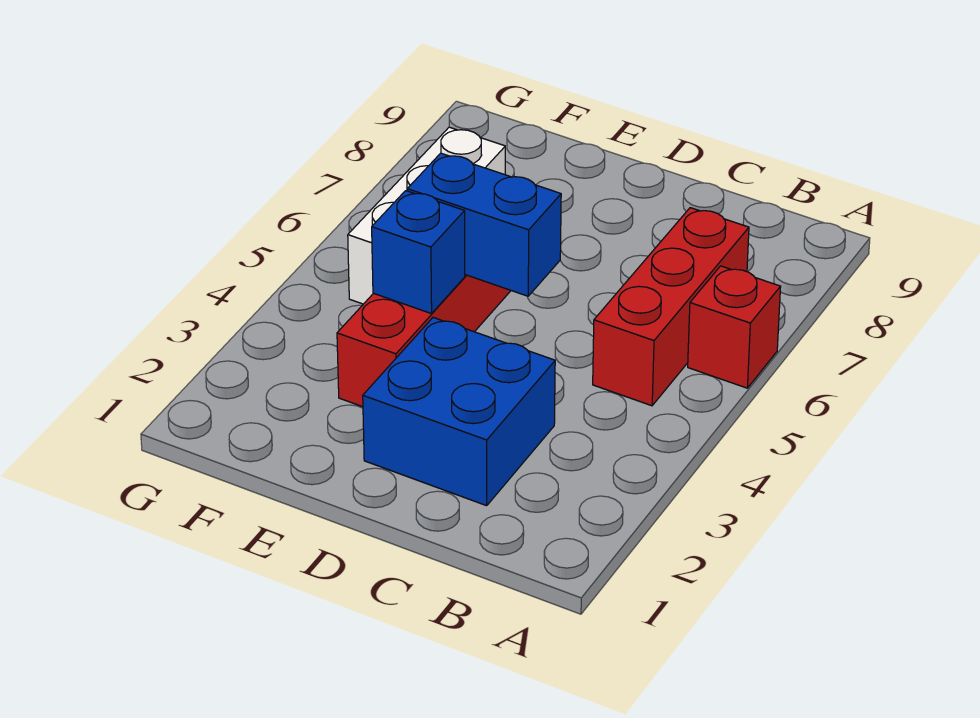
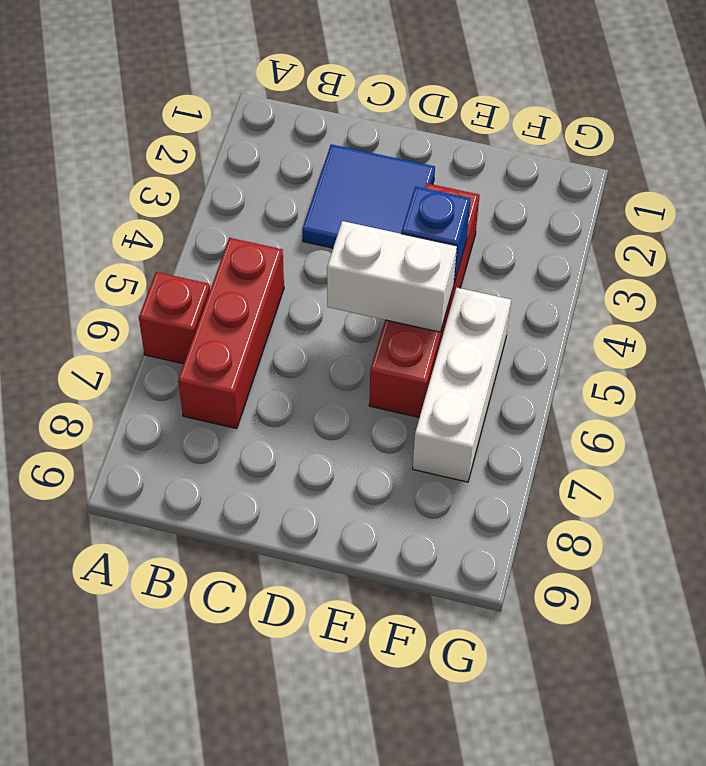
blue 2x2 brick [363,318,555,506] -> blue 2x2 tile [302,144,435,248]
blue 1x2 brick [407,153,561,296] -> white 1x2 brick [327,221,457,332]

